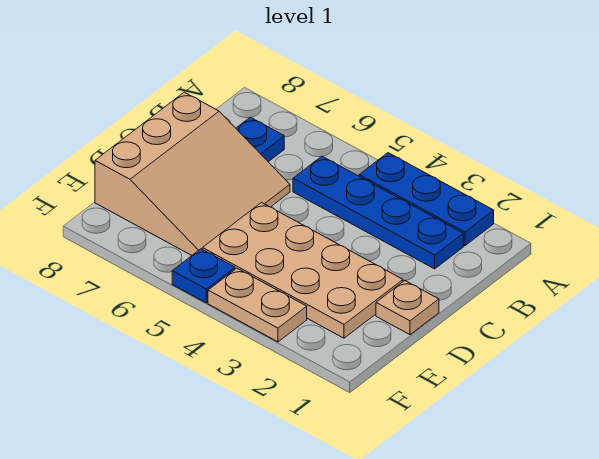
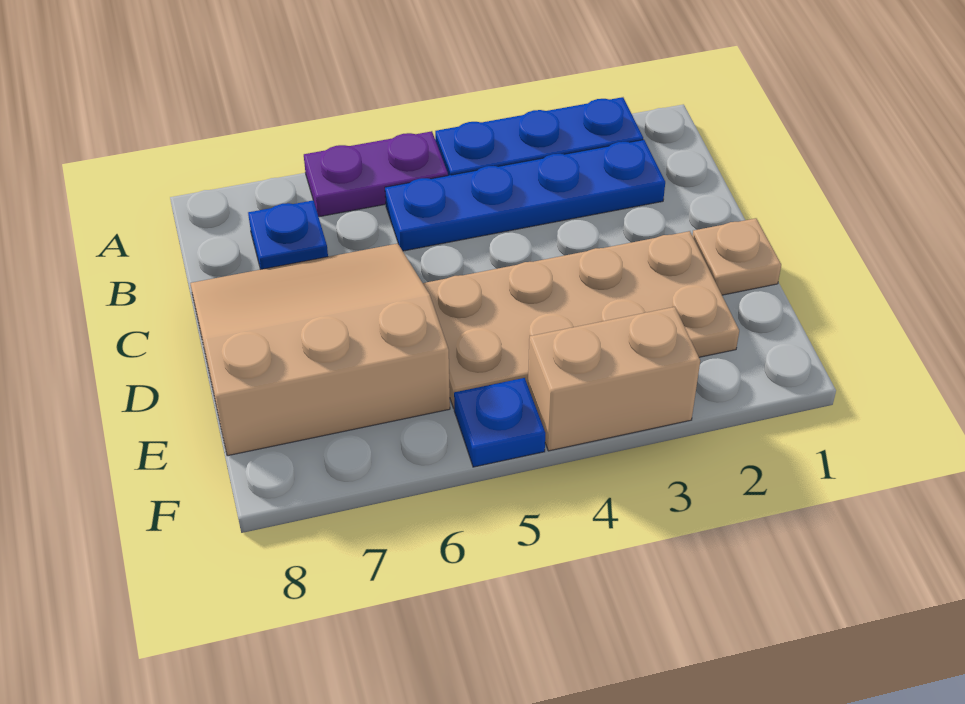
none -> purple 1x2 plate [304,131,448,217]
tan 3x3 slope [95,92,290,255] -> tan 3x3 slope turned to [190,244,450,456]
tan 1x2 plate [208,268,307,342] -> tan 1x2 brick [528,307,700,451]

